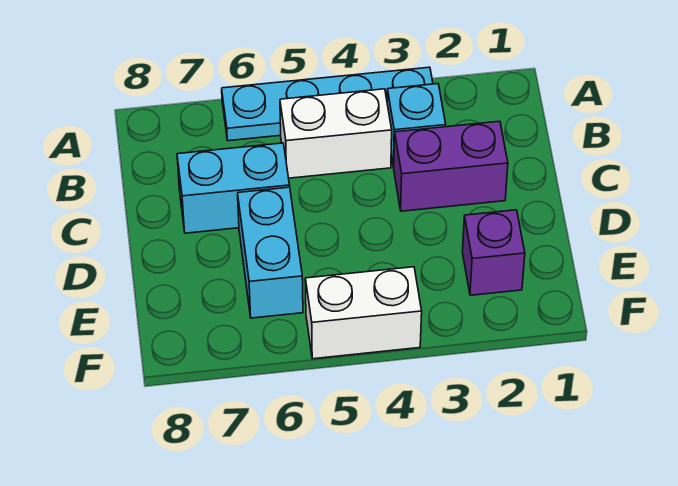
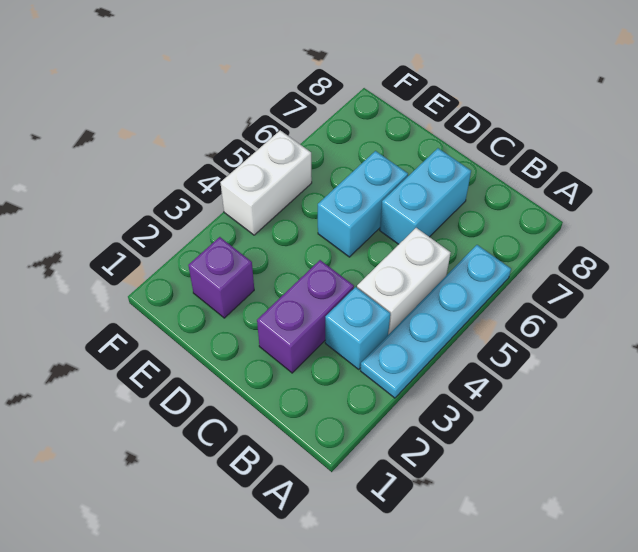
cyan 1x2 brick [238,187,303,318] -> cyan 1x2 brick turned to [318,151,408,257]

